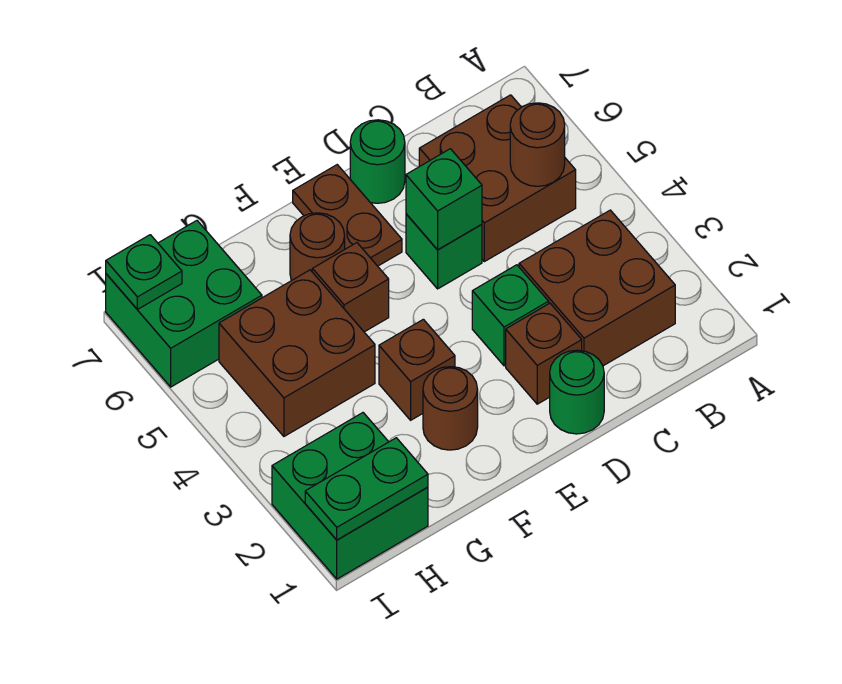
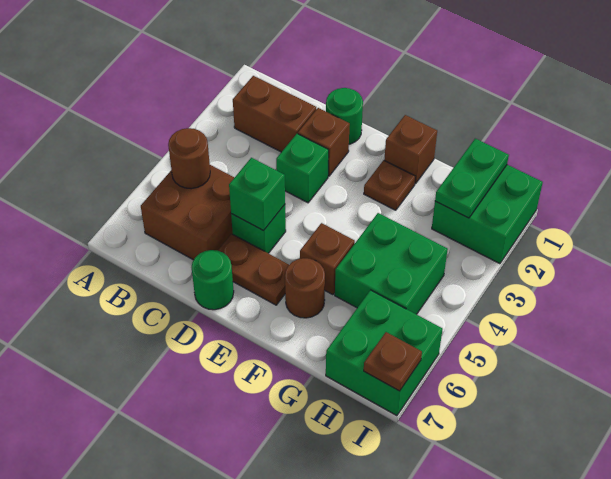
brown 2x2 brick [519,210,675,366] -> brown 1x2 brick [233,76,316,152]
brown 1x2 plate [293,165,402,266] -> brown 1x2 plate turned to [218,234,289,305]
brown 1x1 round brick [423,367,478,450] -> brown 1x1 plate [364,160,416,210]
brown 1x1 brick [379,319,455,420] -> brown 1x1 brick moved to [384,115,437,184]
brown 2x2 brick [219,270,375,436] -> green 2x2 brick [335,213,448,314]
green 1x2 plate [305,438,428,540] -> green 1x2 plate turned to [435,139,509,218]
green 1x1 plate [106,235,182,309] -> brown 1x1 plate [364,332,422,391]

